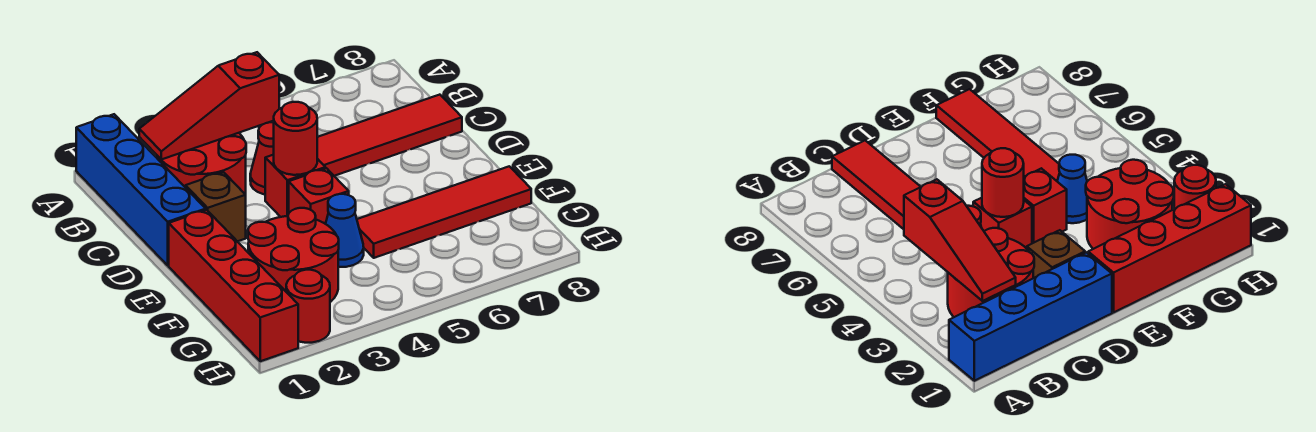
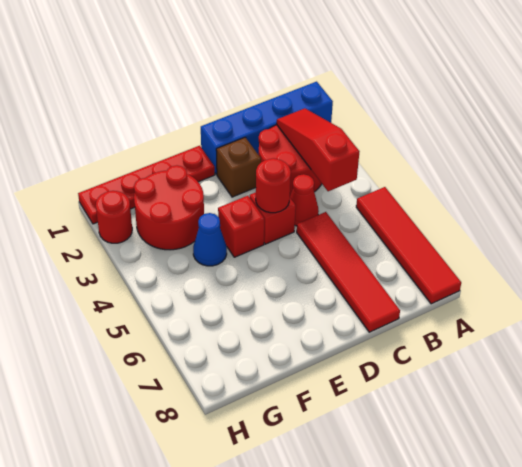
red 1x4 brick [169,210,298,361] -> red 1x4 plate [78,146,215,224]
red 1x4 tile [357,166,531,258] -> red 1x4 tile moved to [356,187,461,304]

